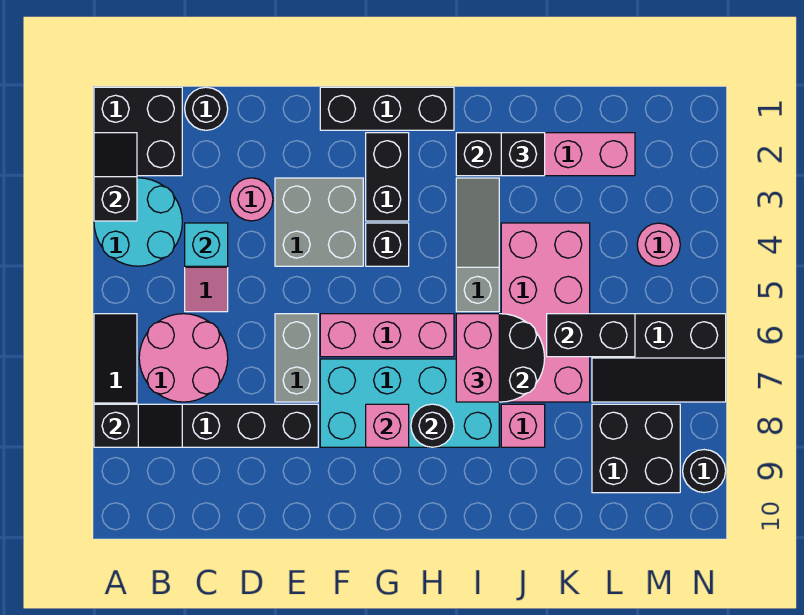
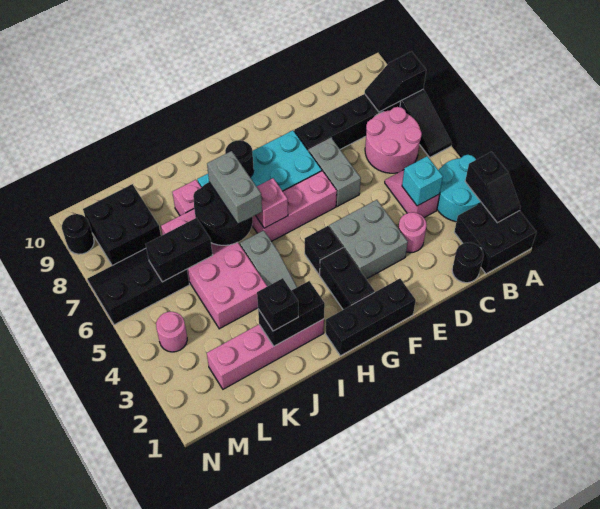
pink 1x1 brick [366,404,409,447] -> pink 1x1 brick moved to [255,178,288,228]
pink 1x2 brick [456,314,499,402] -> grey 1x2 brick [207,151,262,224]

